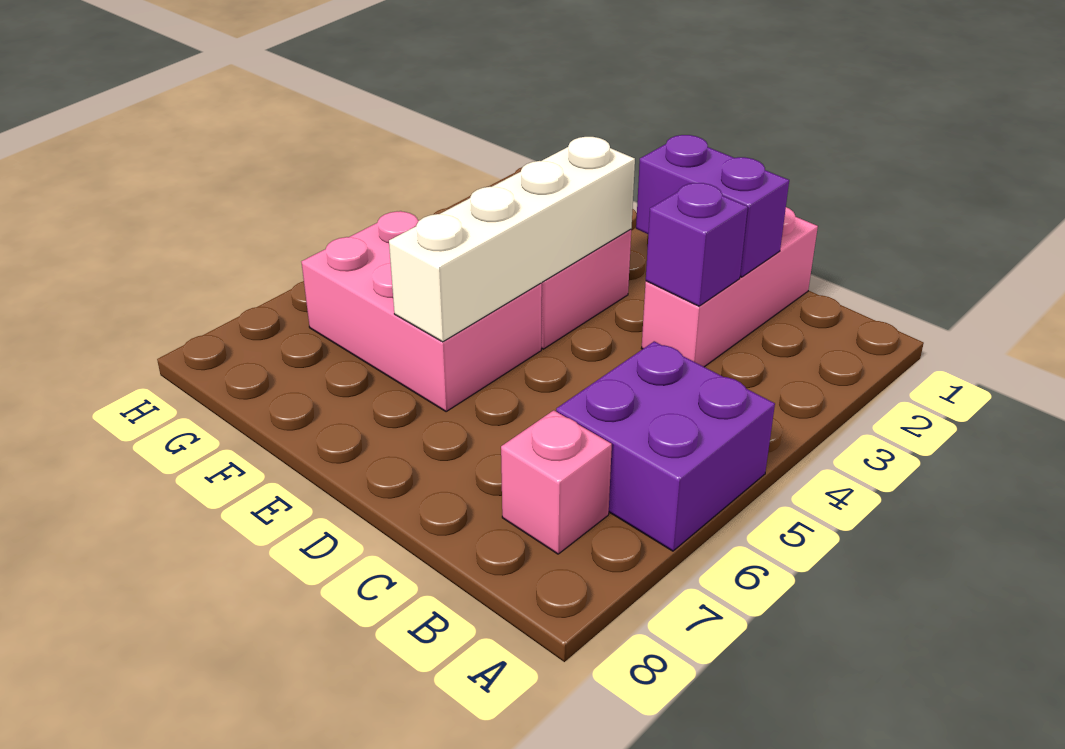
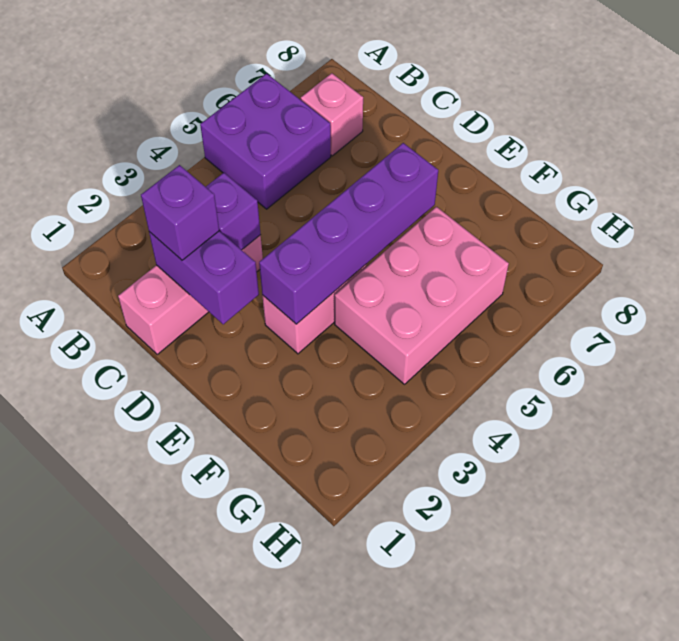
none -> purple 1x1 brick [141,165,219,260]
white 1x4 brick [389,137,635,342] -> purple 1x4 brick [259,143,438,324]
pink 2x3 brick [302,211,542,412] -> pink 2x3 brick turned to [335,207,509,384]

